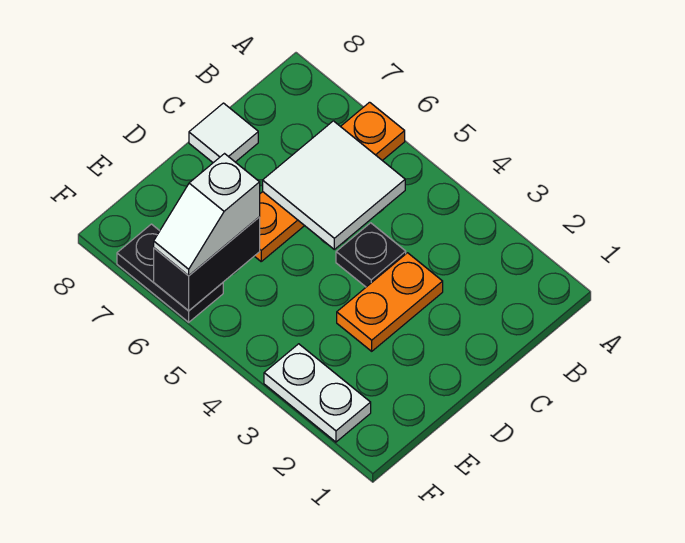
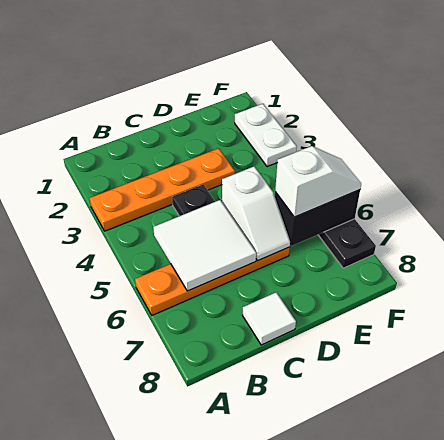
orange 1x2 plate [337,253,443,351] -> orange 1x4 plate [90,148,235,231]
none -> white 1x2 slope [222,167,290,260]

